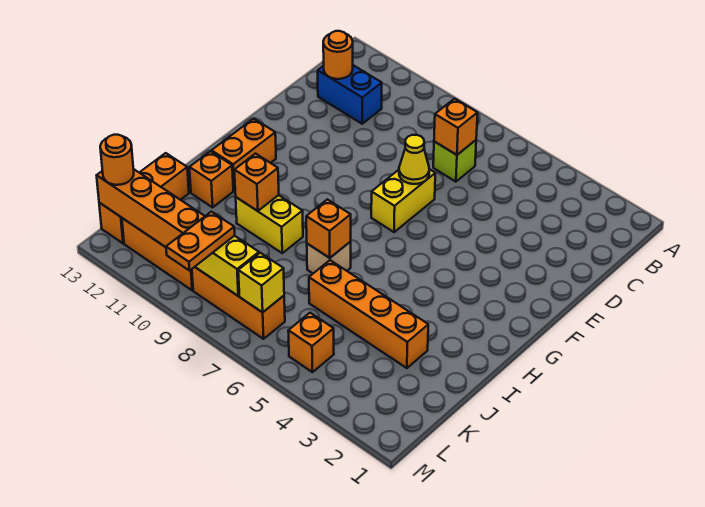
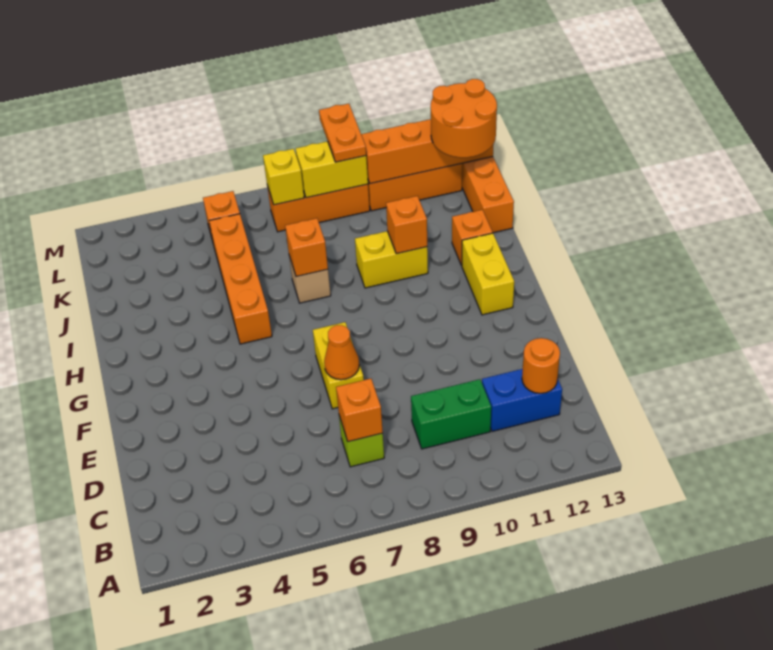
none -> green 1x2 brick [411,379,491,449]
yellow 1x1 cone [399,135,429,184] -> orange 1x1 cone [324,325,359,380]
orange 1x2 brick [211,119,276,191] -> yellow 1x2 brick [462,233,514,315]
orange 1x4 brick [309,260,428,368] -> orange 1x4 brick turned to [209,214,272,344]
orange 1x1 round brick [100,135,134,185] -> orange 2x2 round brick [431,79,497,158]

